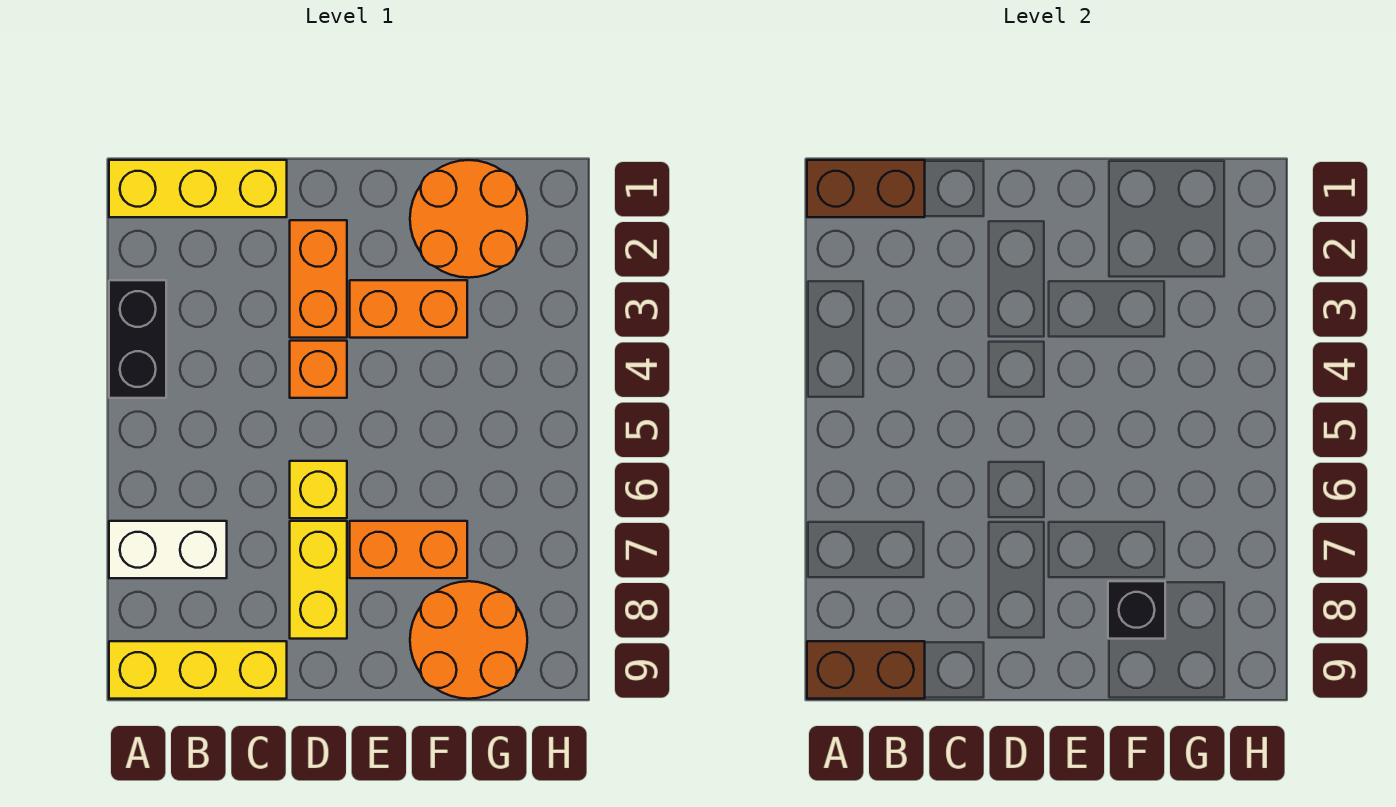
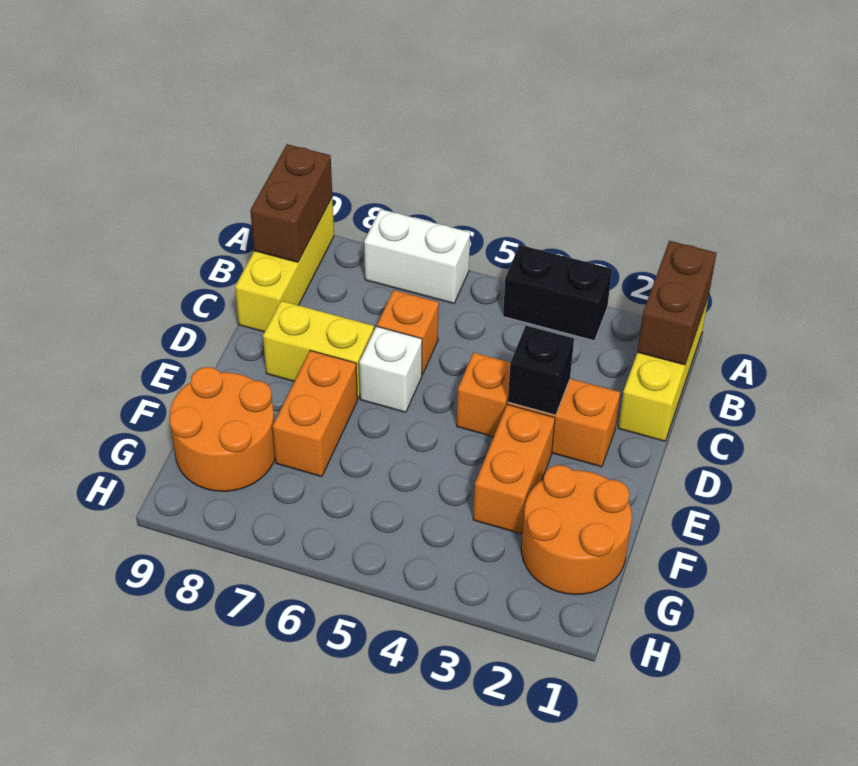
white 1x2 brick [109,521,227,578] -> white 1x2 brick turned to [364,209,470,303]
none -> orange 1x1 brick [377,290,439,375]
yellow 1x1 brick [290,461,347,518] -> white 1x1 brick [359,326,422,412]
black 1x1 brick [1108,581,1165,639] -> black 1x1 brick moved to [508,326,574,415]

